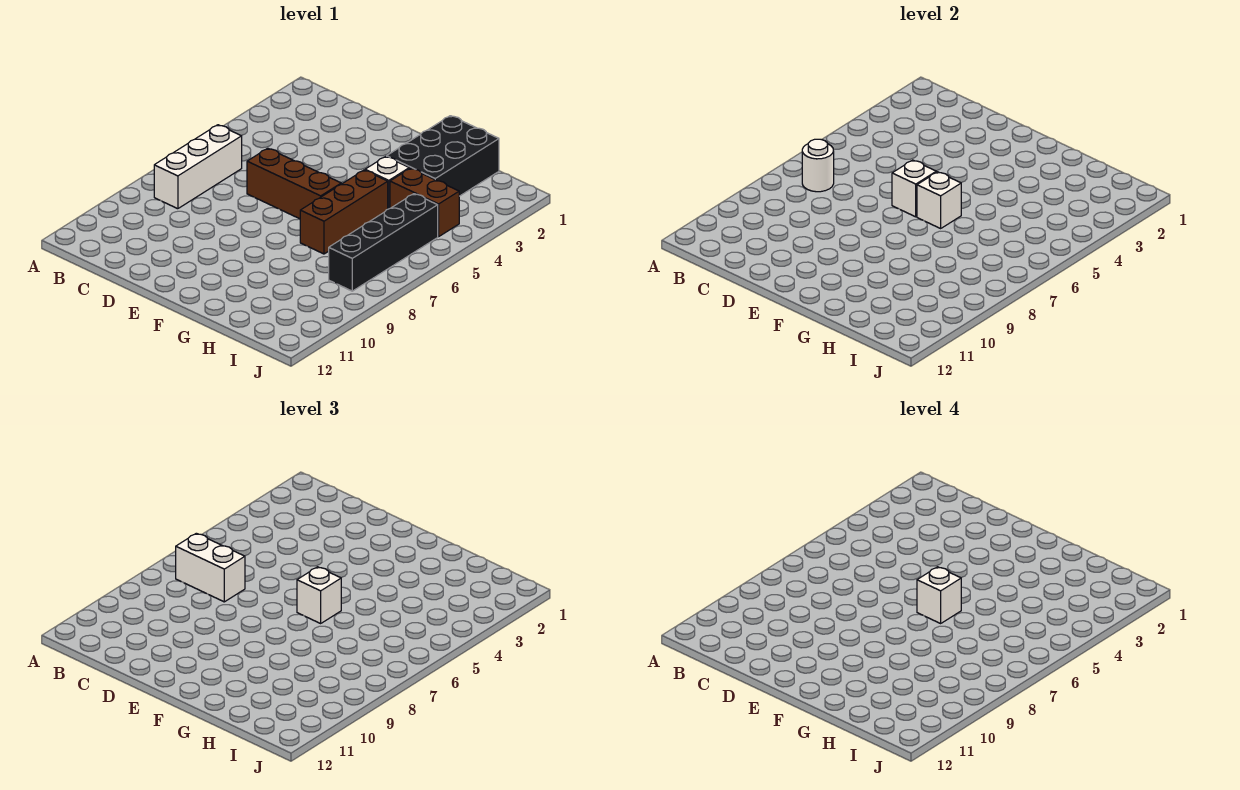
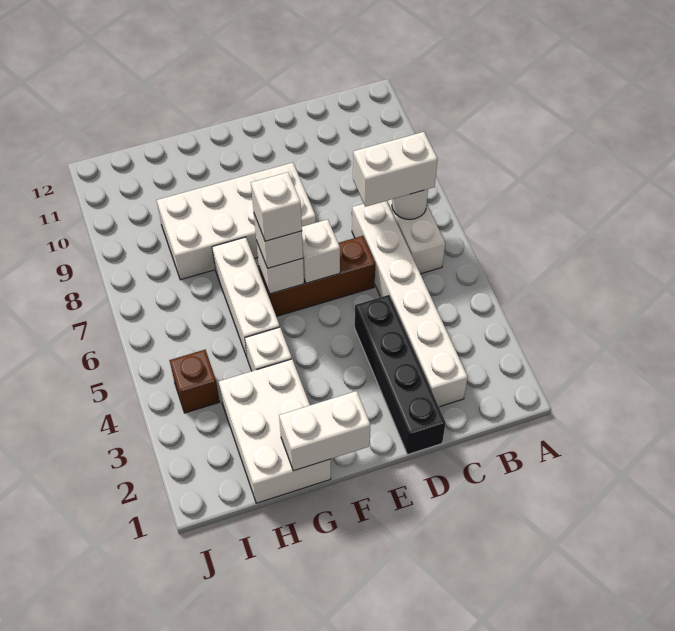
none -> white 1x6 brick [352,201,468,407]
none -> white 2x4 brick [157,163,316,280]
none -> white 1x2 brick [279,391,370,471]
black 2x3 brick [387,116,499,196] -> white 2x3 brick [219,359,331,503]
brown 1x3 brick [300,170,388,254] -> white 1x3 brick [212,237,280,357]
brown 1x2 brick [390,168,459,237] -> brown 1x1 brick [169,350,220,413]
black 1x4 brick [329,194,438,291] -> black 1x4 brick moved to [355,295,446,455]

